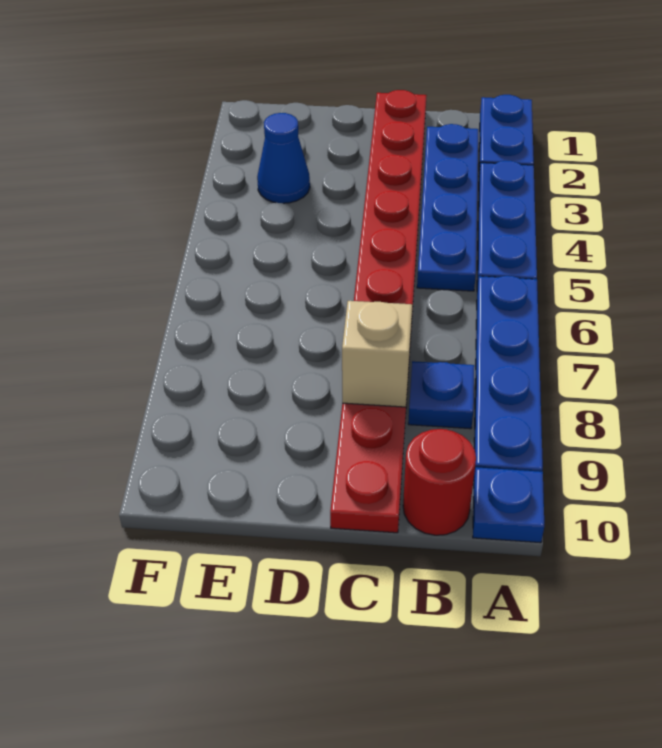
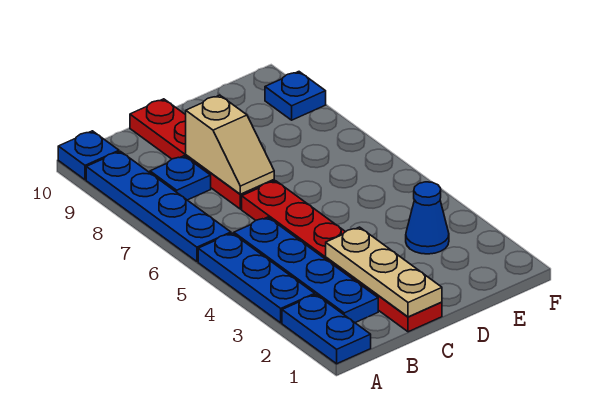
red 1x1 round brick [403,429,476,535] -> none
none -> tan 1x3 plate [326,227,442,317]
none -> blue 1x1 plate [265,72,326,120]

